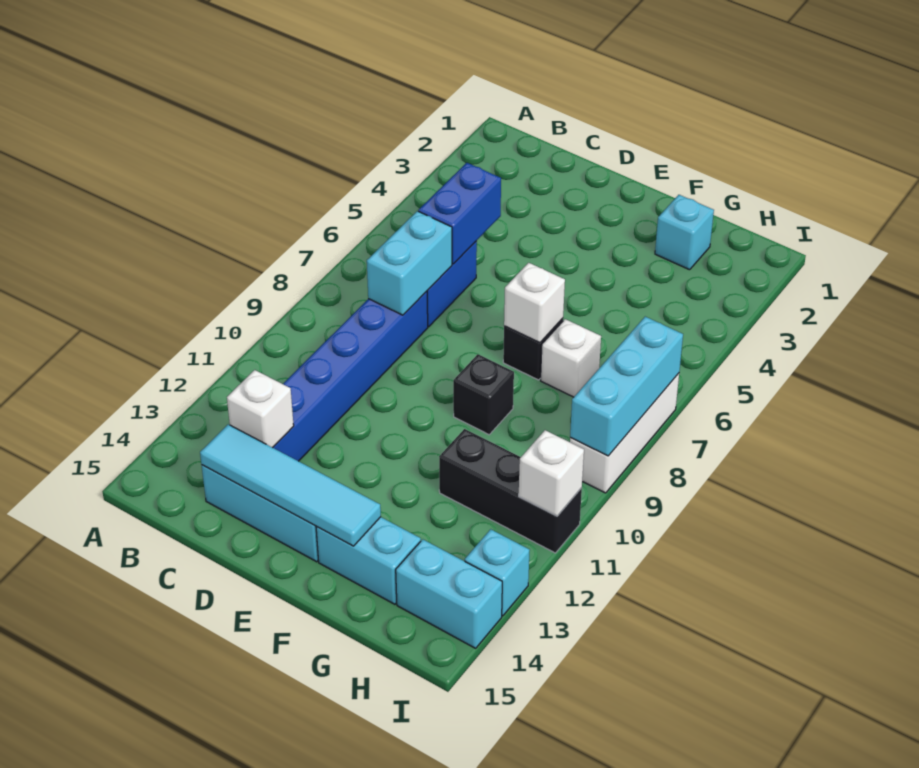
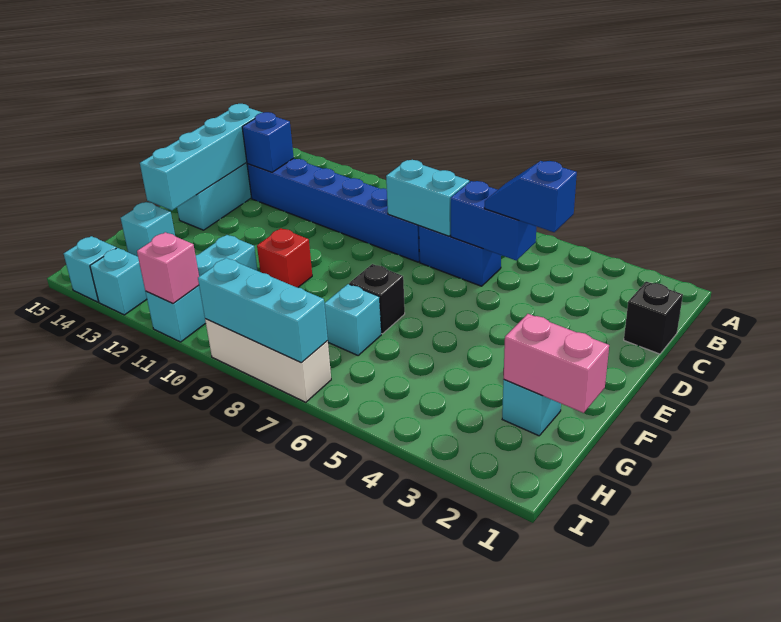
none -> blue 1x2 slope [485,161,577,232]
white 1x1 brick [227,370,294,448] -> blue 1x1 brick [242,112,294,172]
cyan 1x4 tile [200,424,381,546] -> cyan 1x4 brick [140,104,263,210]
white 1x1 brick [504,263,565,343] -> none
black 1x1 brick [453,354,514,435] -> black 1x1 brick moved to [624,282,683,354]
none -> red 1x1 brick [257,228,312,287]
cyan 1x2 brick [316,517,421,604] -> cyan 1x1 brick [121,202,175,257]
none -> pink 1x2 brick [504,314,609,413]
white 1x1 brick [541,319,601,397] -> cyan 1x1 brick [324,284,381,355]
black 1x3 brick [439,429,582,553] -> cyan 1x3 brick [146,235,258,342]
cyan 1x2 brick [396,539,502,648] -> cyan 1x1 brick [64,236,116,302]
white 1x1 brick [519,430,584,516] -> pink 1x1 brick [137,232,199,304]

